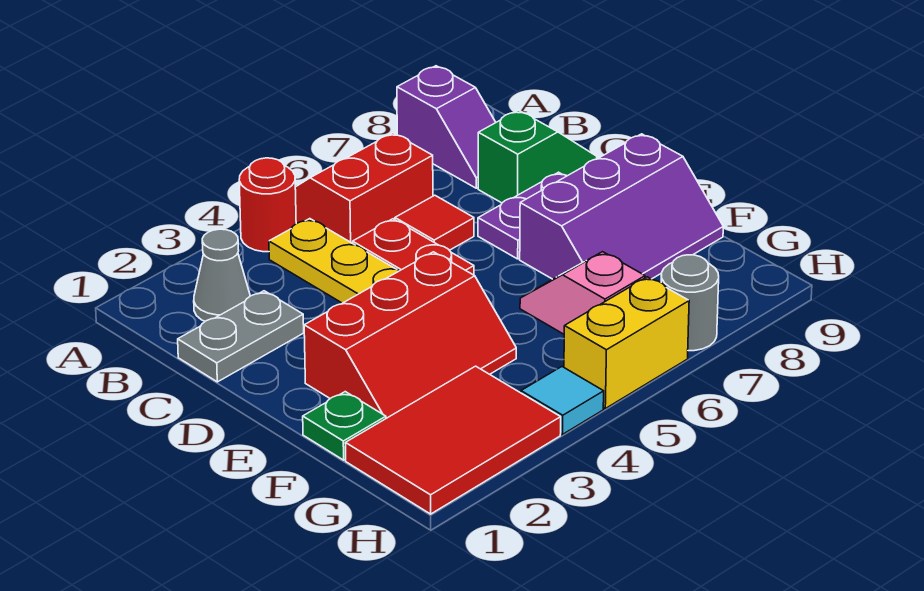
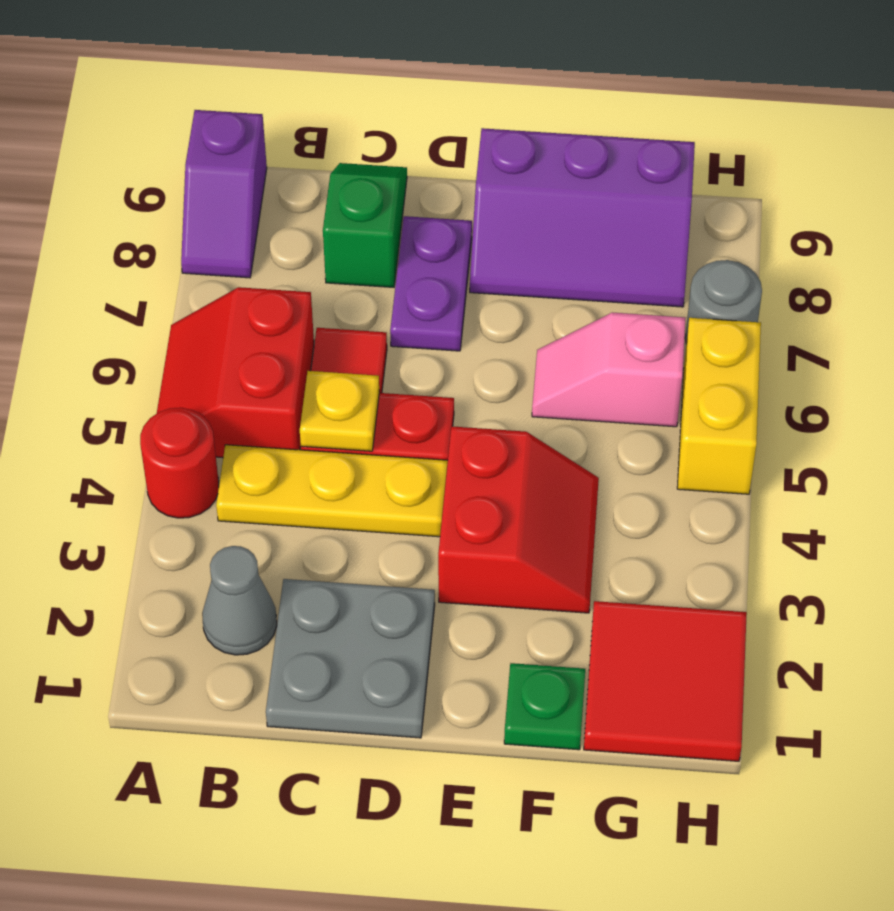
purple 1x2 slope [397,66,496,188] -> purple 1x2 slope turned to [181,110,267,278]
grey 1x2 plate [178,291,304,382] -> grey 2x2 plate [266,579,435,738]
none -> yellow 1x1 plate [300,371,379,451]
red 2x3 slope [304,252,516,418] -> red 2x2 slope [438,426,599,613]
purple 2x3 slope [520,134,723,279] -> purple 2x3 slope turned to [470,128,695,307]
red 2x3 tile [345,366,561,514] -> red 2x2 tile [584,601,747,761]
cyan 1x1 tile [521,367,604,434] -> none

